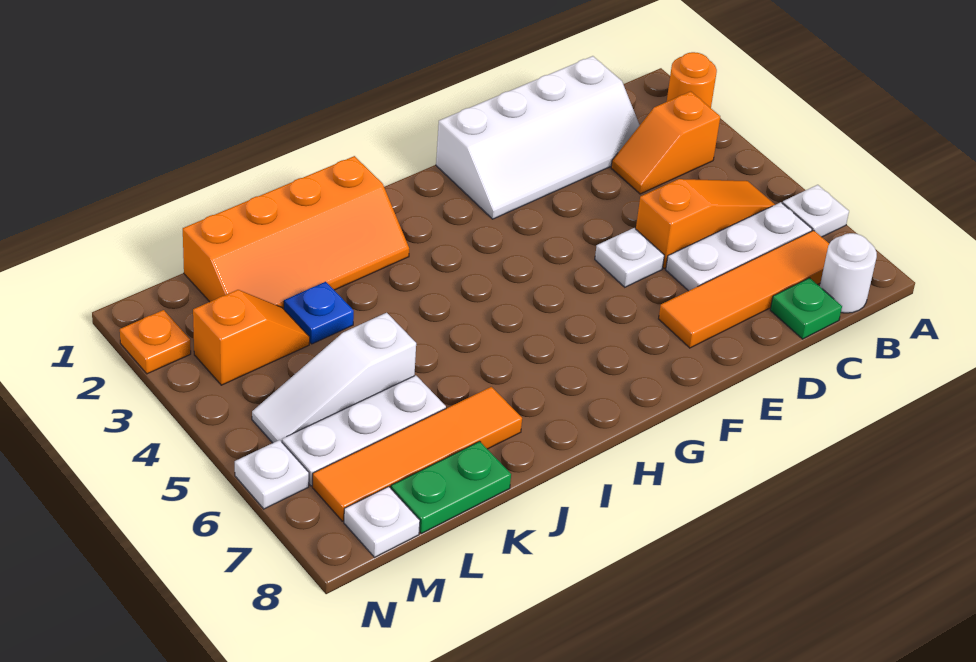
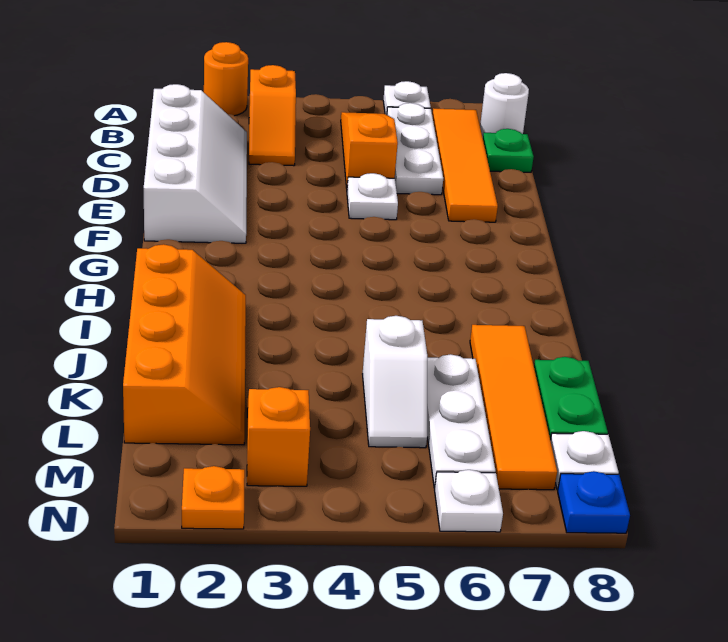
blue 1x1 plate [284,282,354,344] -> blue 1x1 plate moved to [558,471,630,533]
white 1x3 slope [252,313,416,443] -> white 1x2 slope [363,316,427,448]

